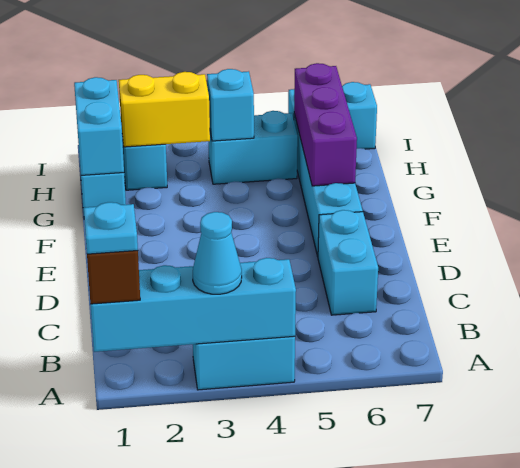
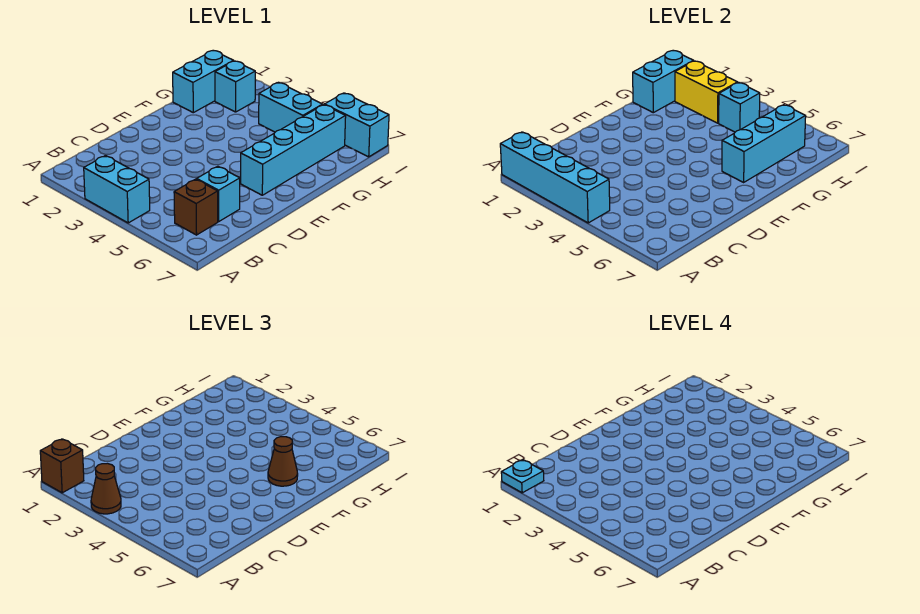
cyan 1x1 cone [193,212,242,294] -> brown 1x1 cone [91,463,121,514]
none -> brown 1x1 brick [174,179,218,235]
cyan 1x2 brick [318,210,378,315] -> cyan 1x1 brick [197,166,240,221]
purple 1x3 brick [294,63,357,186] -> cyan 1x3 brick [722,105,806,182]
none -> brown 1x1 cone [268,437,298,486]

